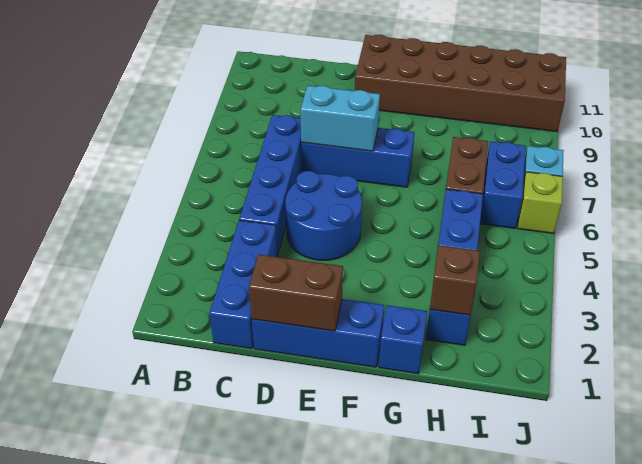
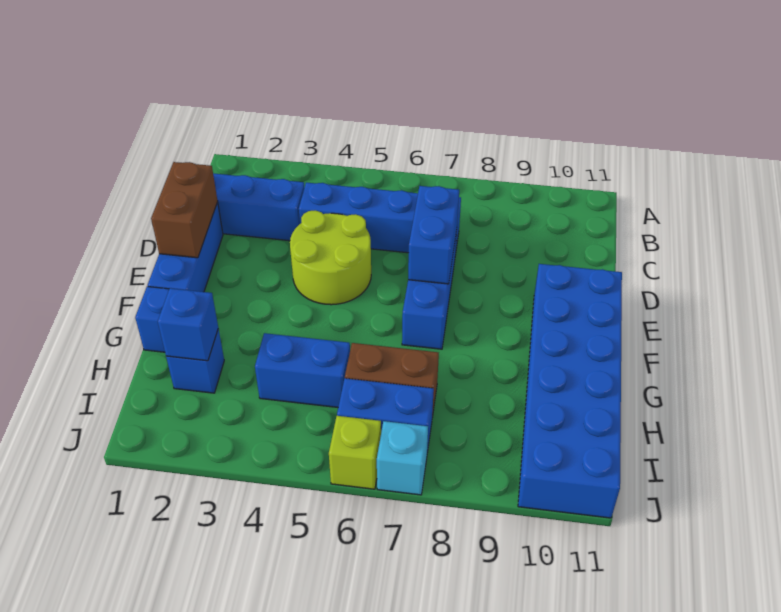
blue 2x2 round brick [285,171,362,260] -> lime 2x2 round brick [290,210,371,305]
cyan 1x2 brick [301,86,380,151] -> blue 1x2 brick [408,186,459,284]
brown 2x6 brick [355,34,566,132] -> blue 2x6 brick [518,264,622,518]
brown 1x1 brick [430,245,480,315] -> blue 1x1 brick [158,288,218,361]

